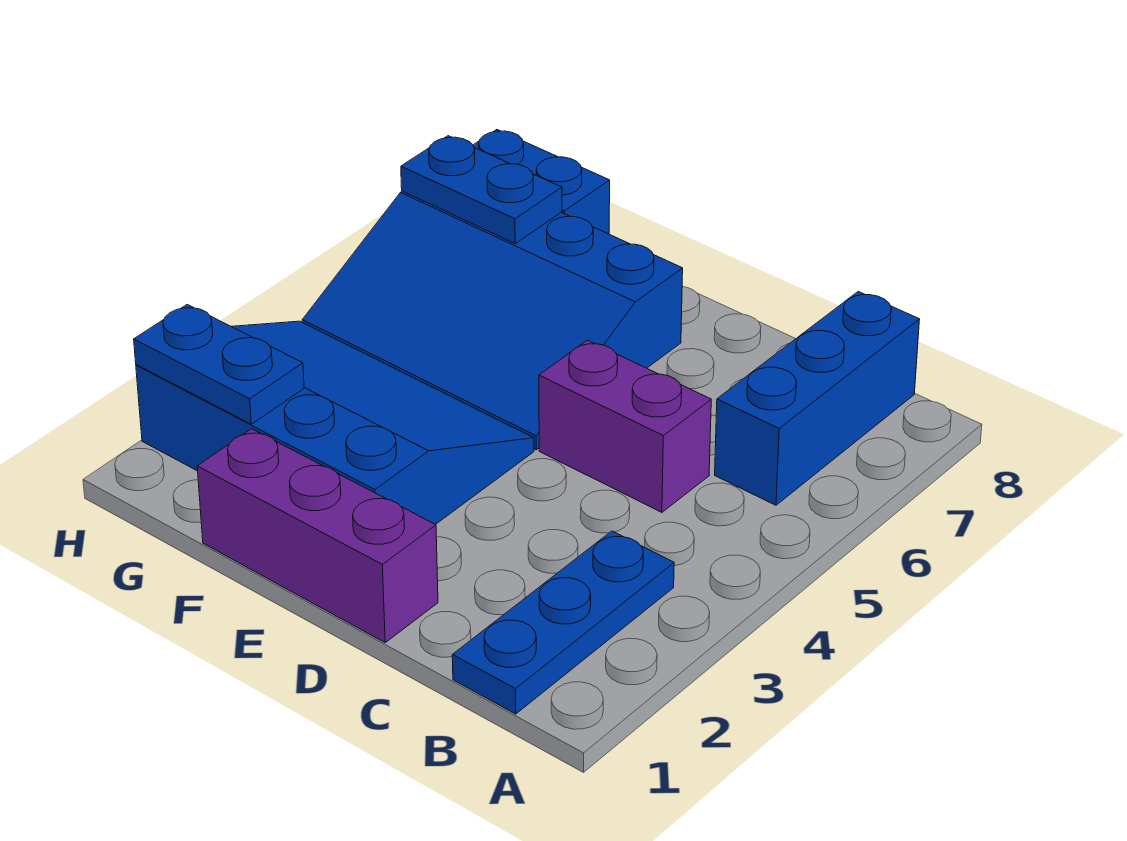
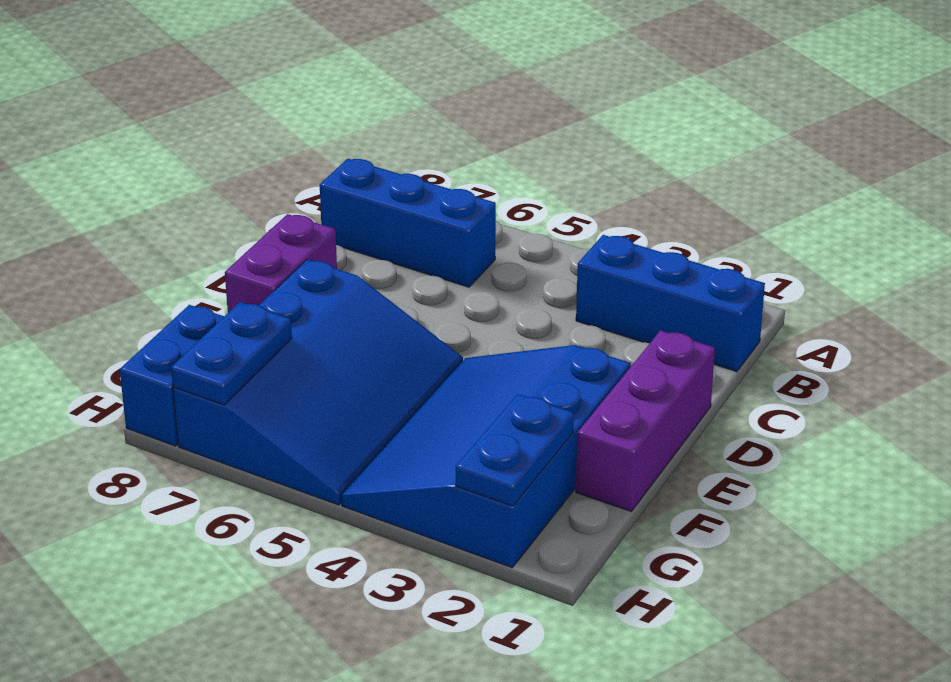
blue 1x3 plate [452,531,674,714] -> blue 1x3 brick [576,235,765,372]
purple 1x2 brick [539,340,711,512] -> purple 1x2 brick moved to [225,214,337,313]

